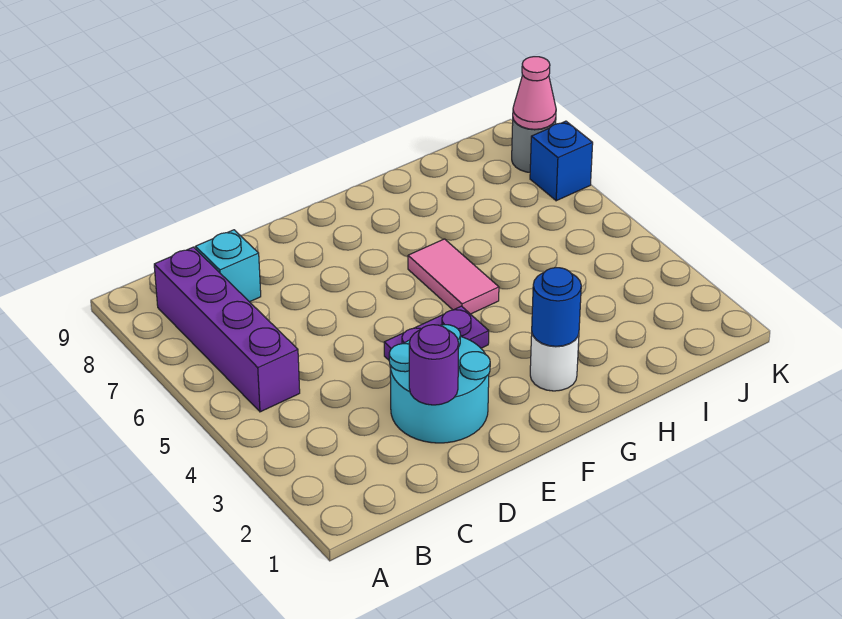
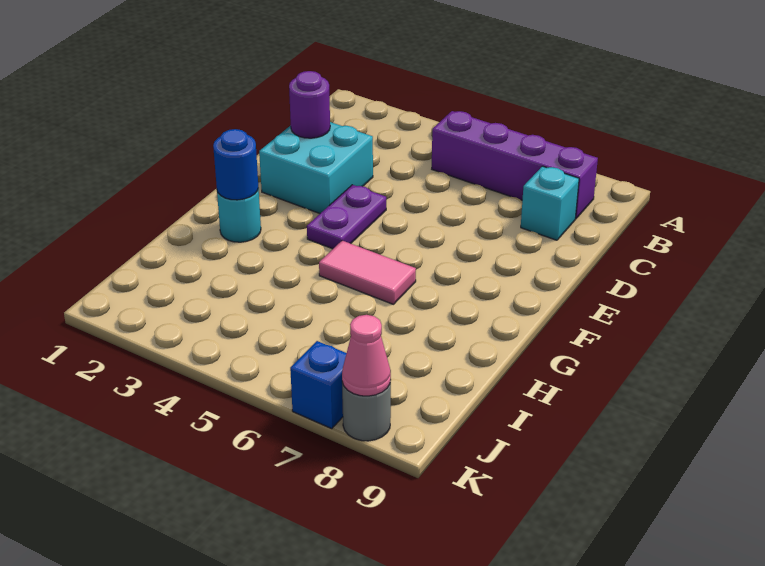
cyan 2x2 round brick [389,325,490,443] -> cyan 2x2 brick [259,122,373,213]
white 1x1 round brick [530,334,579,391] -> cyan 1x1 round brick [217,188,261,242]

